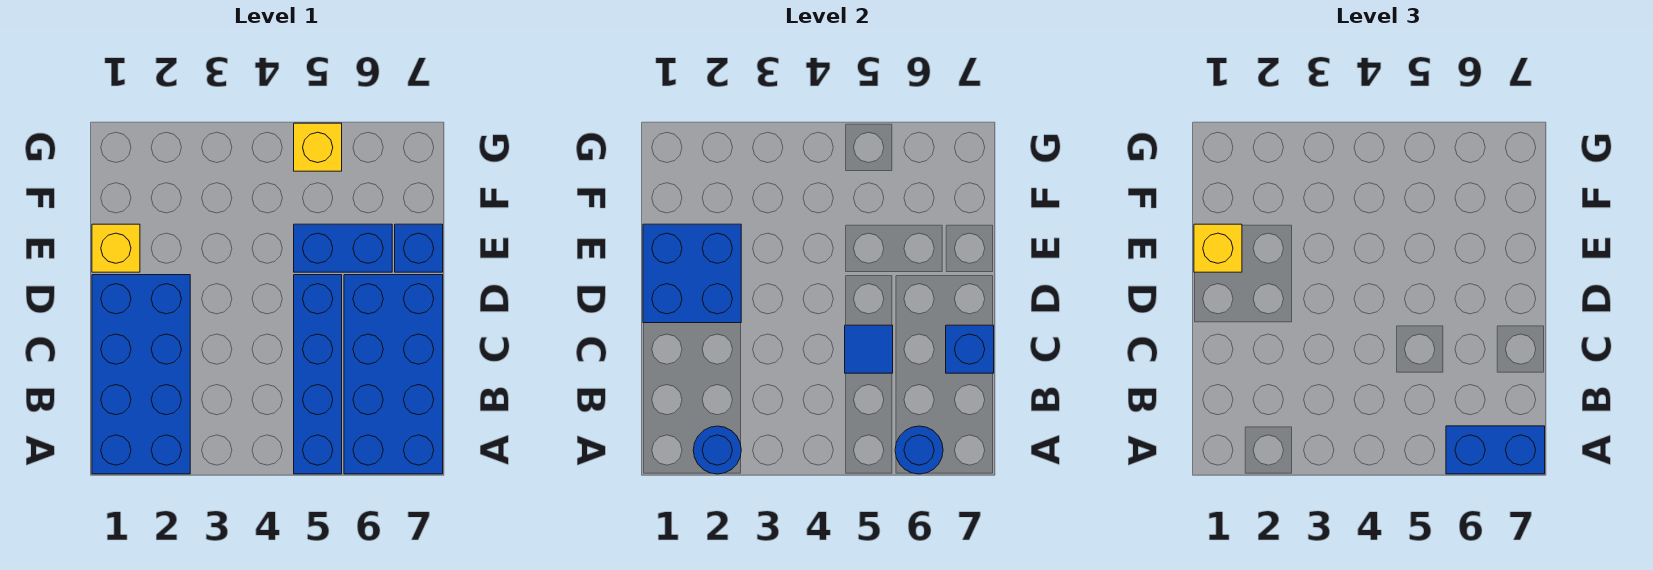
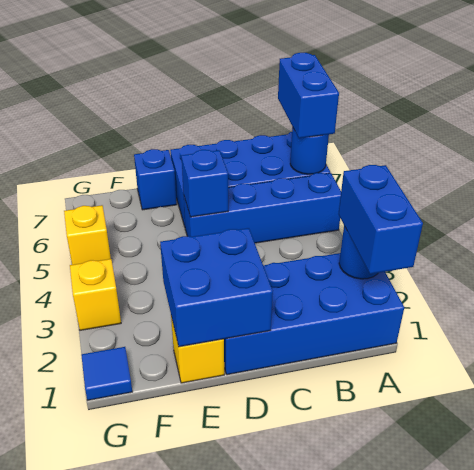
blue 1x1 tile [845,325,893,373] -> blue 1x1 tile moved to [81,347,132,400]
blue 1x1 brick [946,325,994,373] -> blue 1x1 brick moved to [182,150,228,217]
yellow 1x1 brick [1194,224,1242,272] -> yellow 1x1 brick moved to [70,259,121,330]
blue 1x2 brick [294,224,392,272] -> blue 1x2 brick moved to [339,165,423,274]

